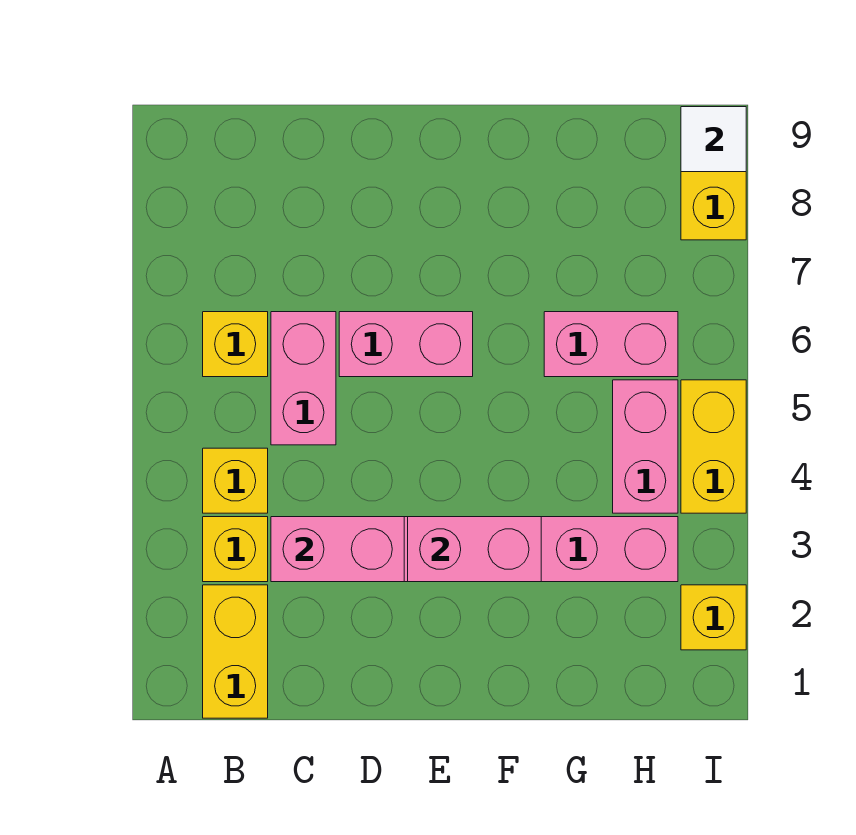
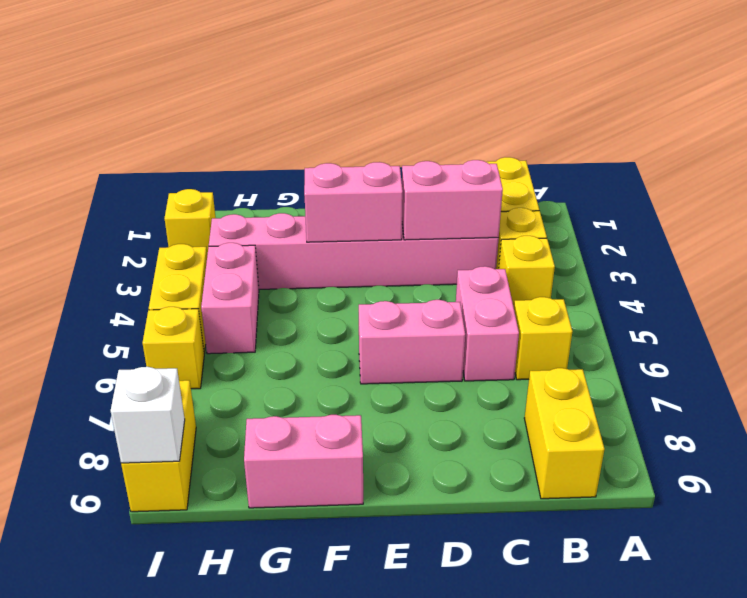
none -> yellow 1x2 brick [524,368,605,499]
pink 1x2 brick [544,312,678,377] -> pink 1x2 brick moved to [244,415,363,508]
none -> yellow 1x1 brick [142,307,204,389]
white 1x1 tile [681,107,746,172] -> white 1x1 brick [111,367,185,463]

